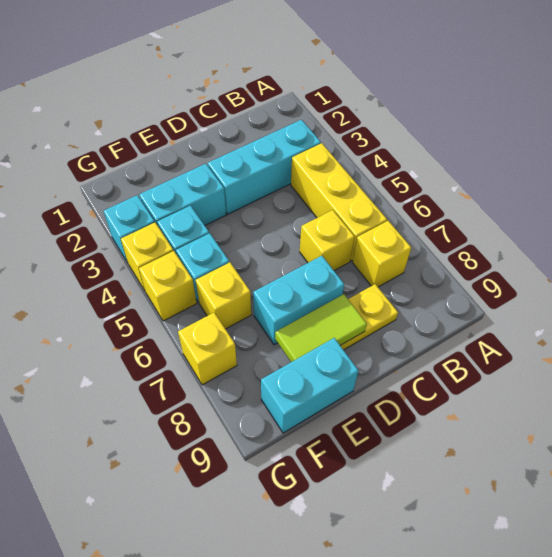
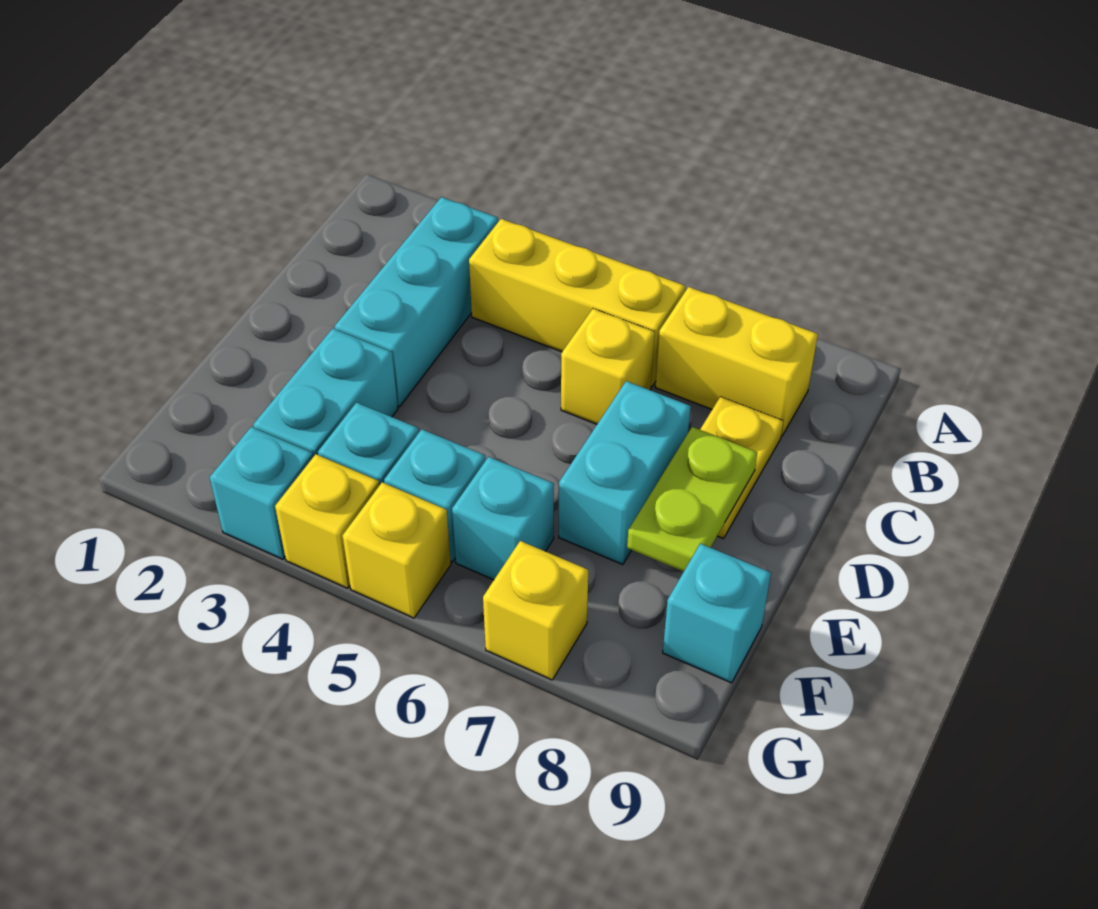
yellow 1x1 brick [353,221,411,287] -> yellow 1x2 brick [655,287,818,436]
lime 1x2 tile [275,294,367,362] -> lime 1x2 plate [627,427,757,571]
cyan 1x2 brick [261,338,358,433] -> cyan 1x1 brick [663,544,771,683]
yellow 1x1 brick [196,262,251,329] -> cyan 1x1 brick [452,457,554,580]

